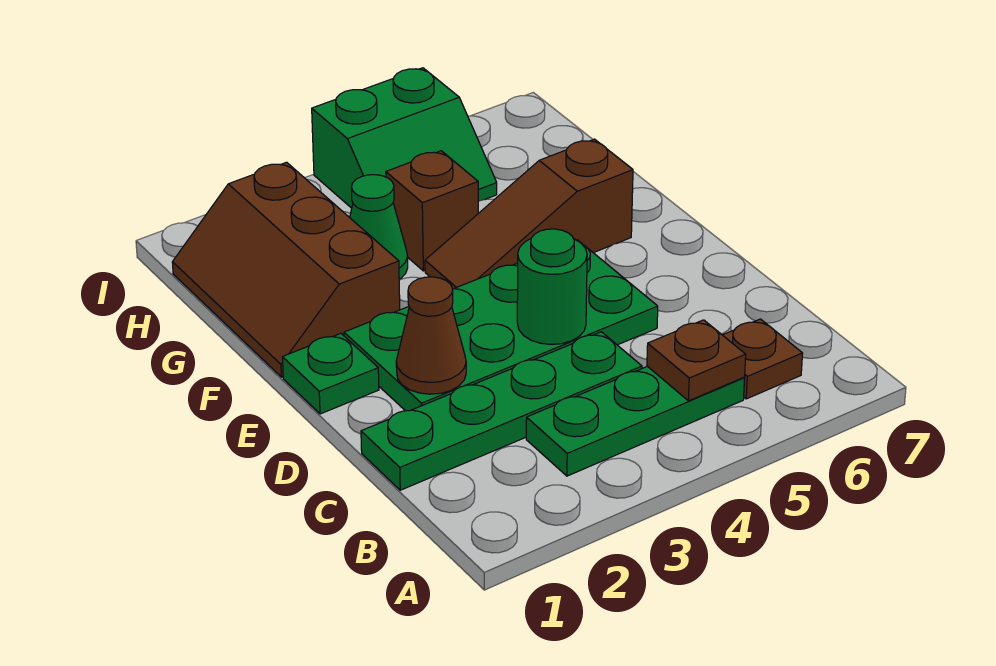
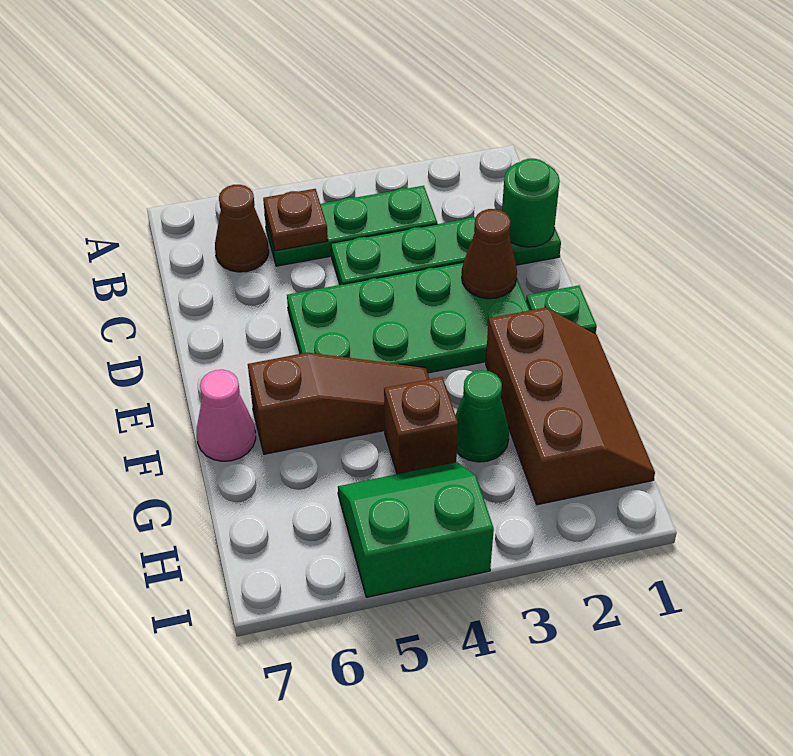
brown 1x1 plate [723,319,803,399] -> brown 1x1 cone [215,185,269,272]
green 1x1 round brick [517,229,587,344] -> green 1x1 round brick moved to [502,159,560,247]
none -> pink 1x1 cone [197,370,256,461]

